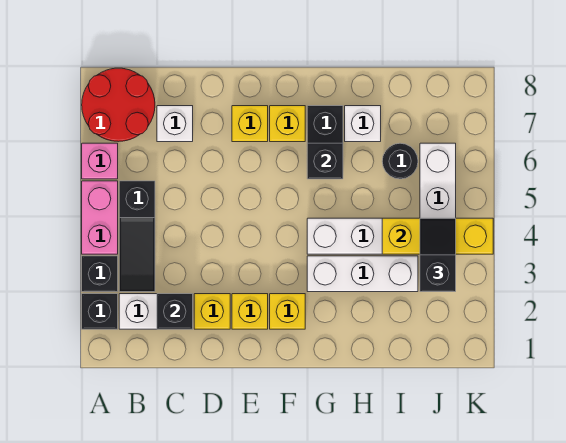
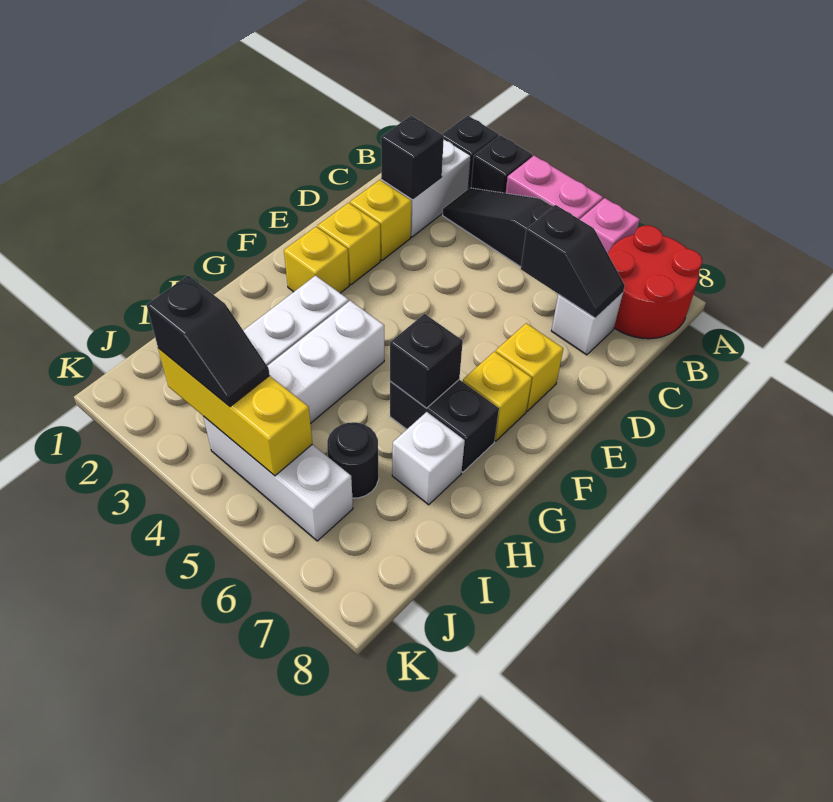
none -> black 1x2 slope [521,205,625,318]
yellow 1x3 brick [382,218,493,254] -> yellow 1x3 brick turned to [158,348,312,476]

